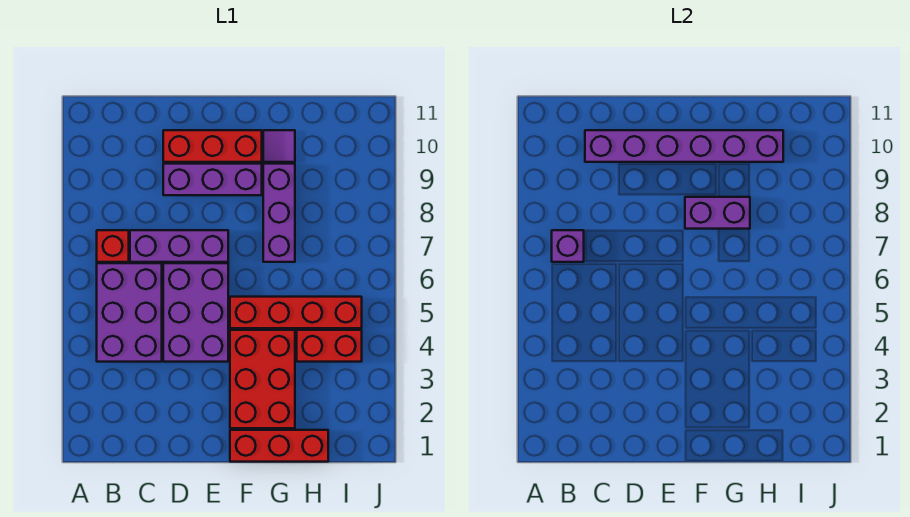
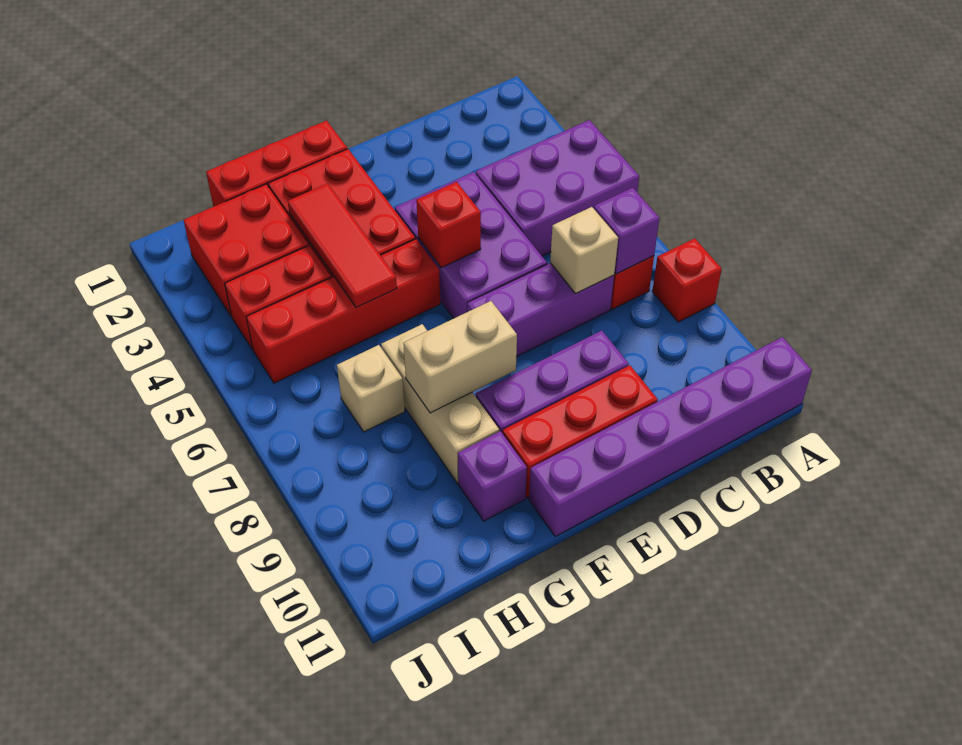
none -> red 1x1 brick [652,238,722,322]
purple 2x3 brick [97,263,162,362] -> purple 2x3 brick turned to [476,120,639,256]
none -> tan 1x1 brick [550,207,618,294]
purple 1x6 brick [585,130,783,162] -> purple 1x6 brick moved to [529,337,812,536]
none -> red 1x1 brick [416,182,481,268]
purple 1x2 brick [685,197,750,229] -> tan 1x2 brick [403,301,517,413]
none -> red 1x3 tile [288,183,397,308]
purple 1x3 brick [263,164,295,262] -> tan 1x3 brick [381,324,499,483]
purple 1x1 tile [263,130,295,162] -> purple 1x1 brick [458,431,527,521]
none -> red 2x2 brick [184,184,308,317]
none -> tan 1x1 brick [337,345,405,432]

